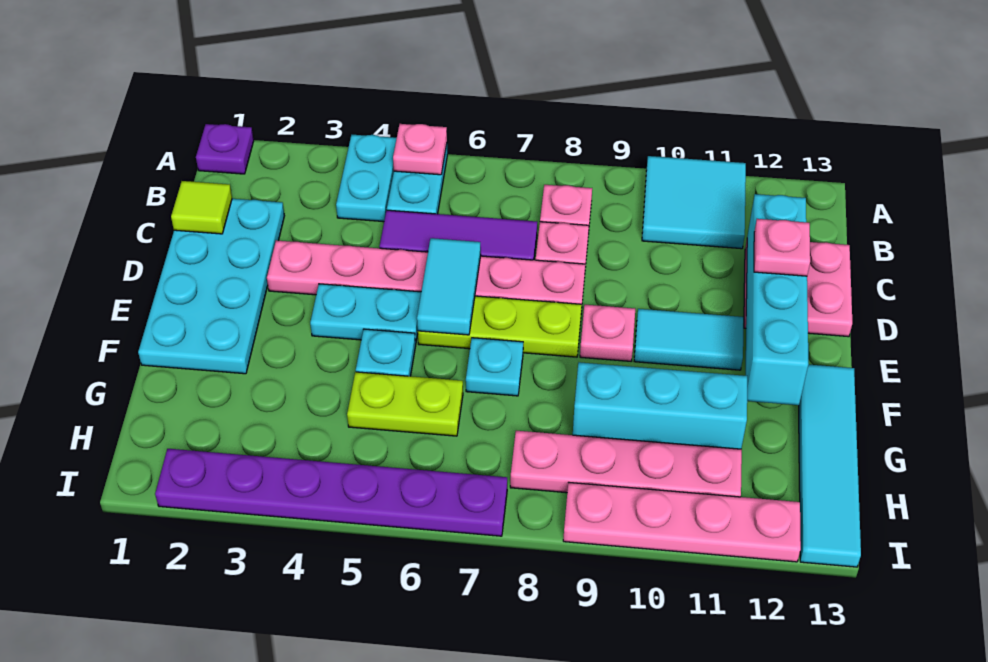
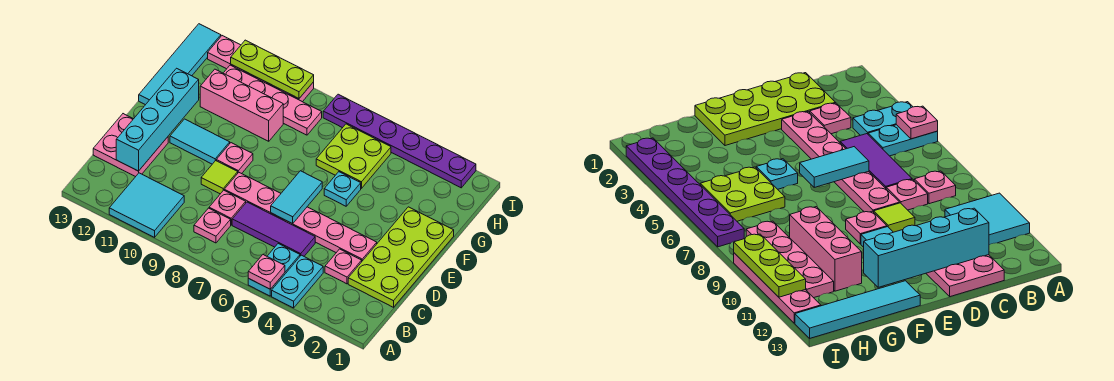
purple 1x1 plate [196,124,254,174] -> none
cyan 2x4 plate [138,199,284,374] -> lime 2x4 plate [348,207,454,307]
lime 1x1 tile [171,181,232,234] -> lime 1x1 tile moved to [201,161,238,194]
pink 1x1 plate [754,219,810,276] -> pink 1x1 plate moved to [325,249,362,284]
cyan 1x2 plate [310,284,421,344] -> none
lime 1x3 plate [418,296,582,357] -> lime 1x3 plate moved to [231,40,314,99]
cyan 1x1 plate [466,338,523,396] -> none
lime 1x2 plate [347,372,463,436] -> lime 2x2 plate [316,124,391,188]
cyan 1x3 brick [573,362,747,449] -> pink 1x3 brick [200,69,283,141]

